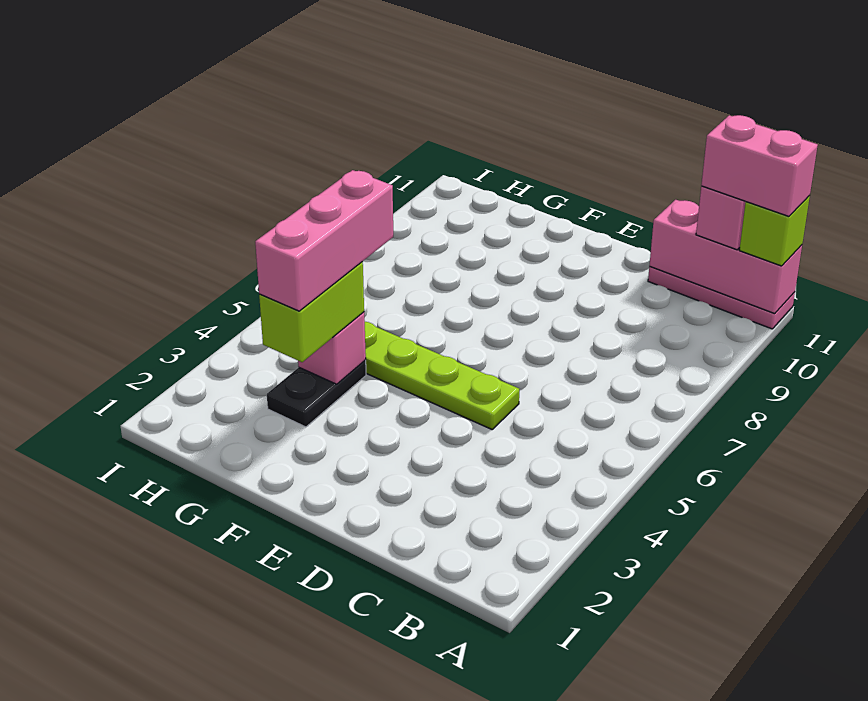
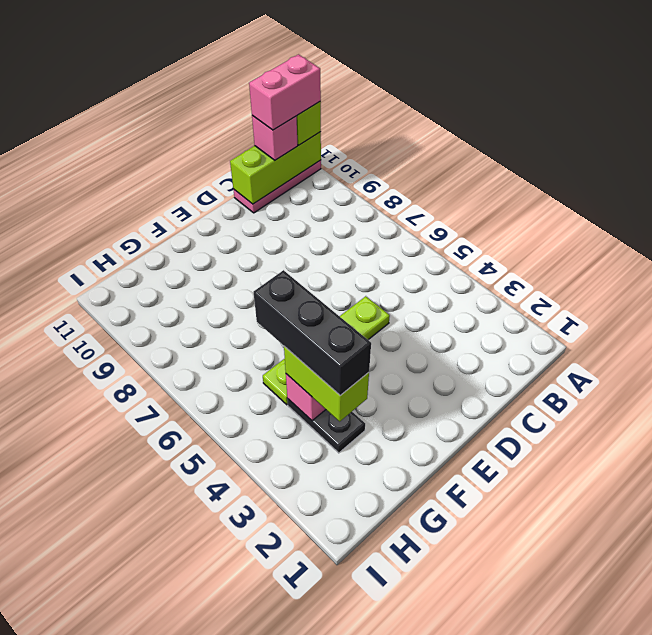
pink 1x3 brick [649,200,802,314] -> lime 1x3 brick [230,132,321,204]
pink 1x3 brick [255,170,393,311] -> black 1x3 brick [254,270,371,395]

